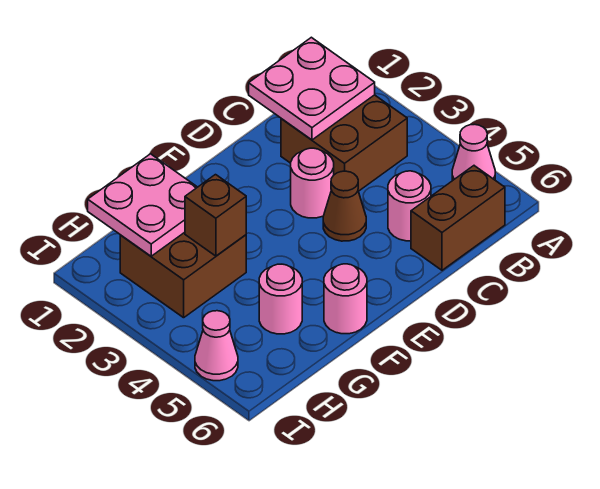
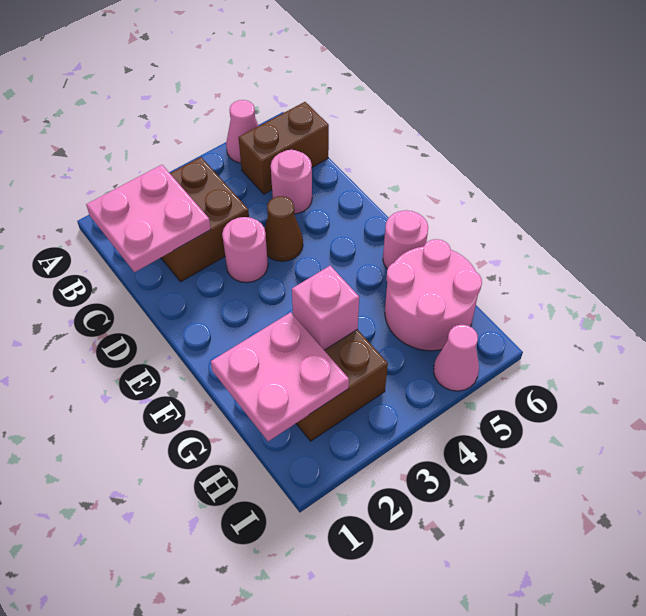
brown 1x2 brick [411,166,505,270] -> brown 1x2 brick turned to [238,102,329,194]
brown 1x1 brick [185,175,246,256] -> pink 1x1 brick [292,266,359,350]
pink 1x1 round brick [259,264,302,334] -> pink 2x2 round brick [385,239,482,351]

